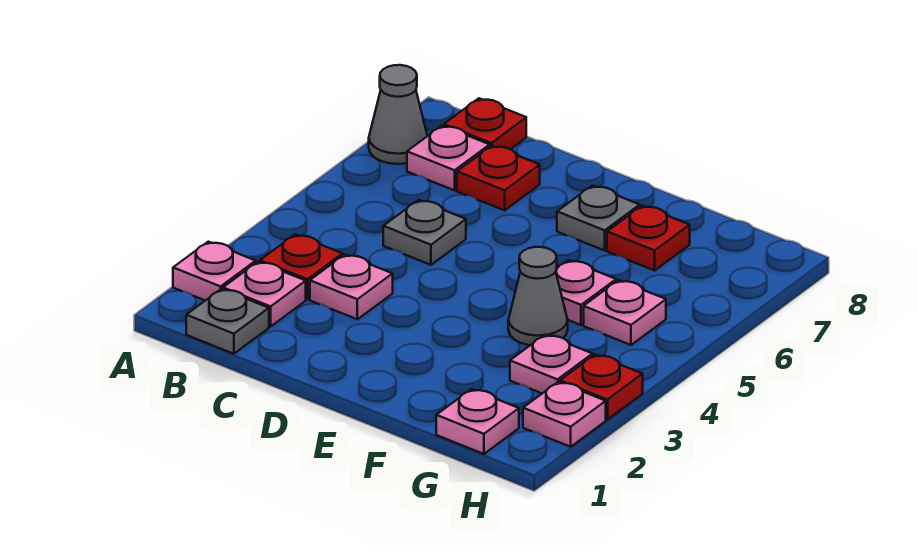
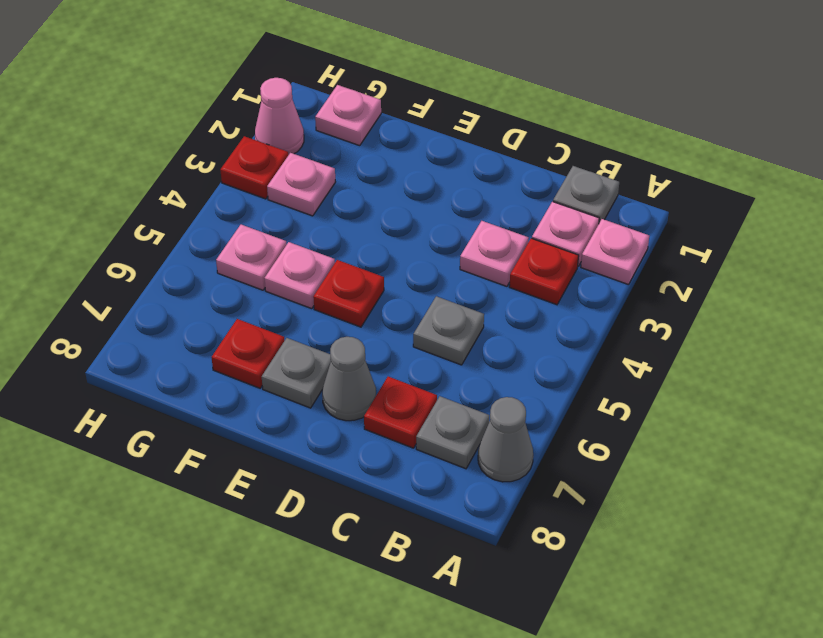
pink 1x1 plate [407,126,490,190] -> grey 1x1 plate [416,396,489,469]
red 1x1 plate [444,98,526,149] -> red 1x1 plate moved to [313,260,384,327]
grey 1x1 cone [508,247,568,345] -> grey 1x1 cone moved to [322,337,376,421]
pink 1x1 plate [523,382,606,447] -> pink 1x1 cone [255,78,304,155]

